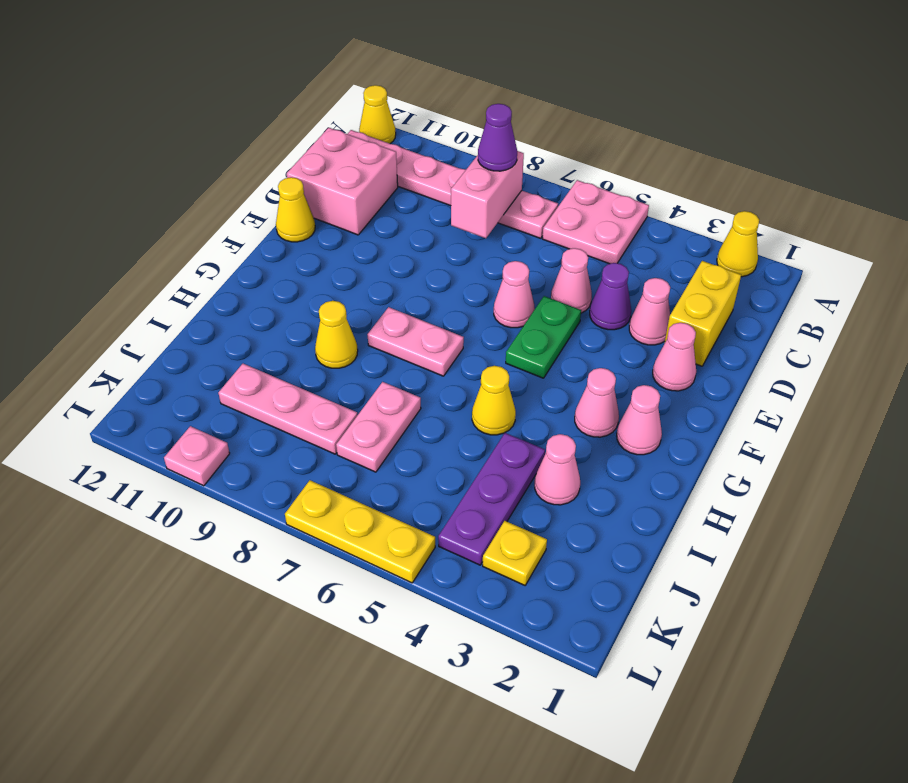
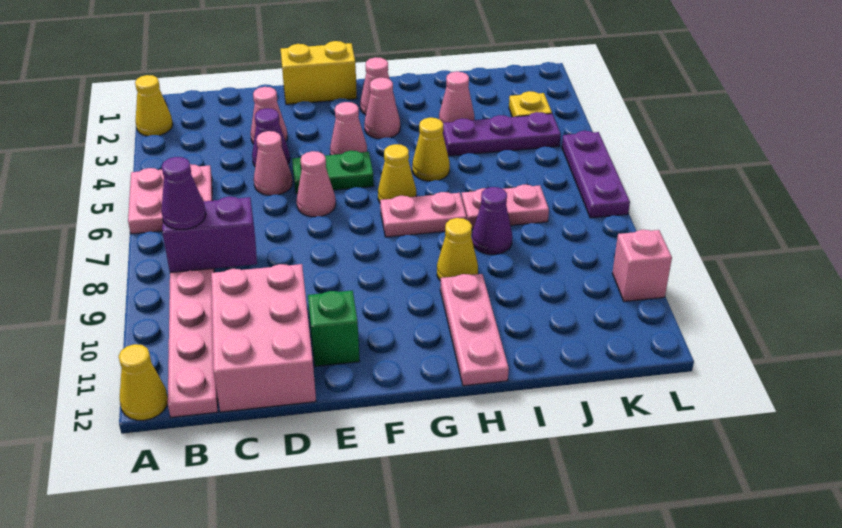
pink 1x2 brick [451,151,524,238] -> purple 1x2 brick [162,197,257,273]
yellow 1x2 brick [665,261,741,366] -> yellow 1x2 brick moved to [281,41,357,104]
pink 2x2 brick [287,128,398,235] -> pink 2x3 brick [211,264,316,412]
pink 1x1 cone [653,323,696,391] -> pink 1x1 cone moved to [330,102,367,155]
none -> green 1x1 brick [308,290,359,366]
yellow 1x1 cone [276,177,315,242] -> yellow 1x1 cone moved to [378,144,416,202]
pink 1x2 plate [368,307,464,376] -> pink 1x2 plate turned to [380,192,467,237]
none -> purple 1x1 cone [472,187,512,255]
pink 1x3 plate [218,364,357,454] -> pink 1x3 plate moved to [440,274,509,386]
yellow 1x3 plate [285,480,435,583] -> purple 1x3 plate [562,131,630,218]
pink 1x1 plate [164,426,230,486] -> pink 1x1 brick [612,230,672,302]

